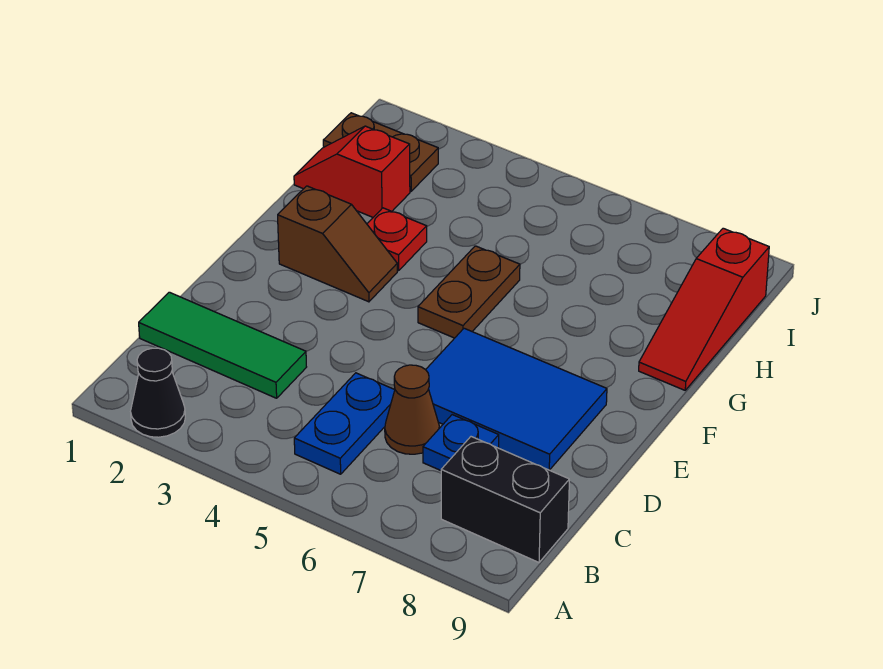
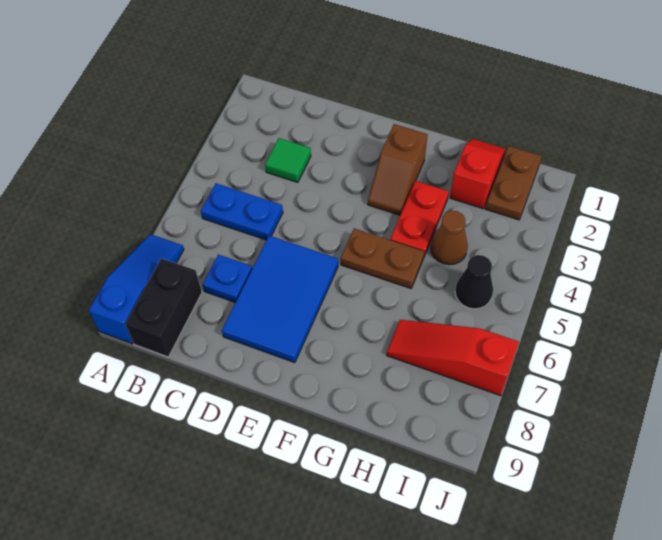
black 1x1 cone [131,348,185,437] -> black 1x1 cone moved to [455,255,493,309]
none -> blue 1x3 slope [89,234,184,344]
green 1x3 tile [139,292,306,398] -> green 1x1 tile [265,138,311,182]
brown 1x1 cone [385,365,439,454] -> brown 1x1 cone moved to [431,211,468,265]
red 1x1 plate [367,208,427,271] -> red 1x2 plate [390,181,449,256]
red 1x3 slope [639,228,769,390] -> red 1x3 slope moved to [387,320,519,396]

